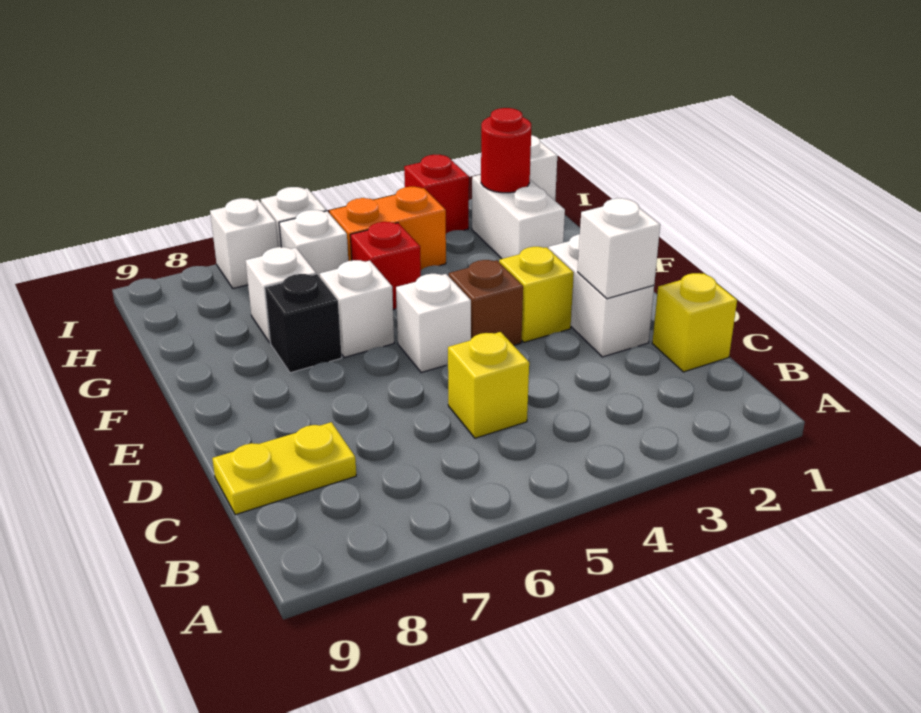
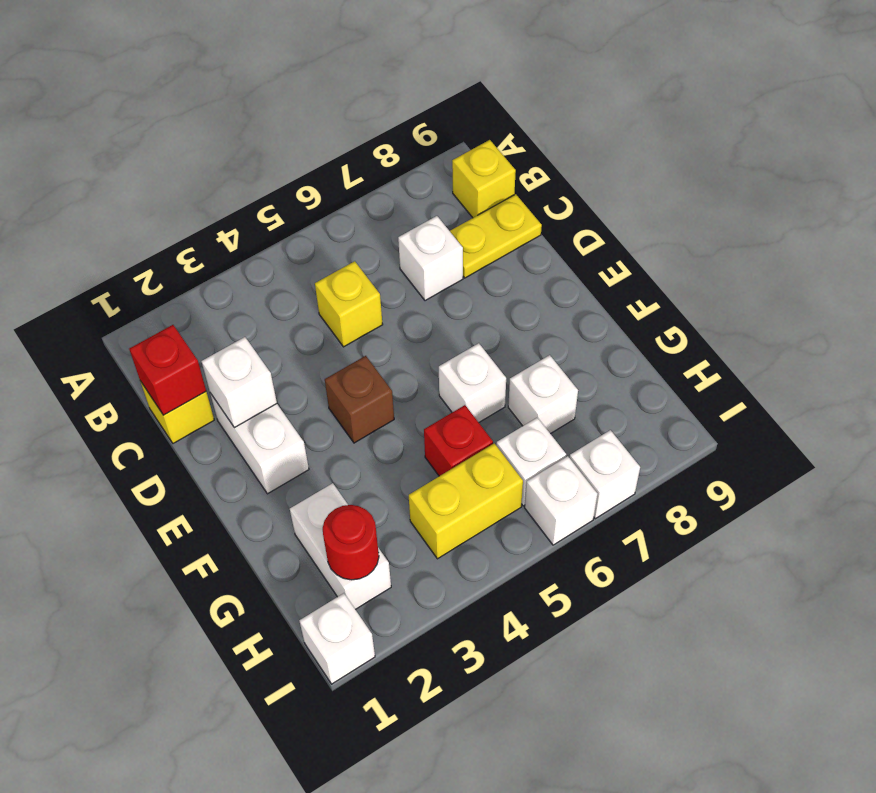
yellow 1x1 brick [499,247,574,342] -> yellow 1x1 brick moved to [452,140,516,218]
white 1x1 brick [396,274,471,373] -> white 1x1 brick moved to [398,216,463,301]
black 1x1 brick [265,274,342,373] -> none
orange 1x2 brick [330,187,446,270] -> yellow 1x2 brick [409,443,523,559]
red 1x1 brick [404,155,469,234] -> red 1x1 brick moved to [129,325,206,415]

